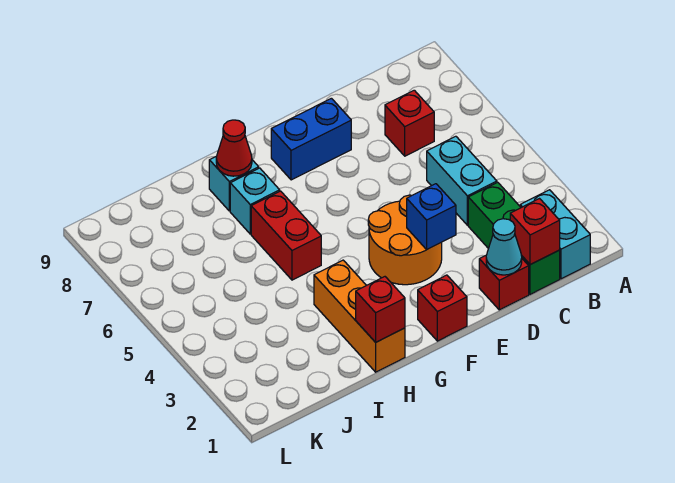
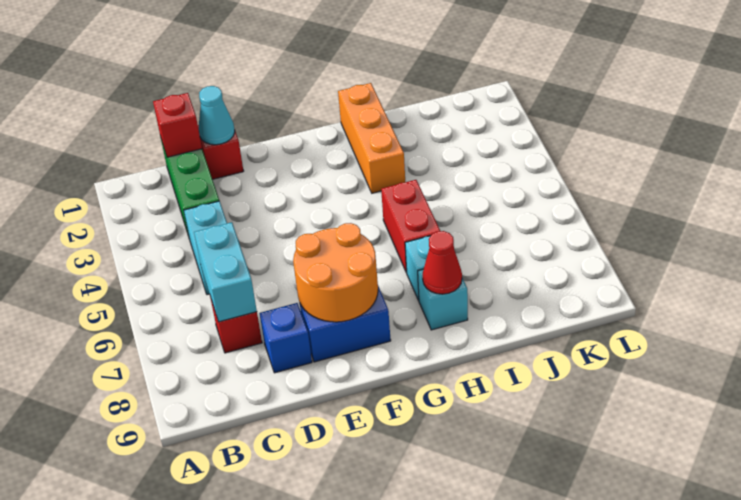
cyan 1x2 brick [520,190,590,279] -> cyan 1x2 brick moved to [194,222,257,322]
orange 2x2 round brick [368,195,442,285] -> orange 2x2 round brick moved to [293,223,378,322]
blue 1x1 brick [407,184,456,250] -> blue 1x1 brick moved to [259,303,312,373]
red 1x1 brick [418,275,467,341] -> none
red 1x1 brick [356,277,405,342] -> none

